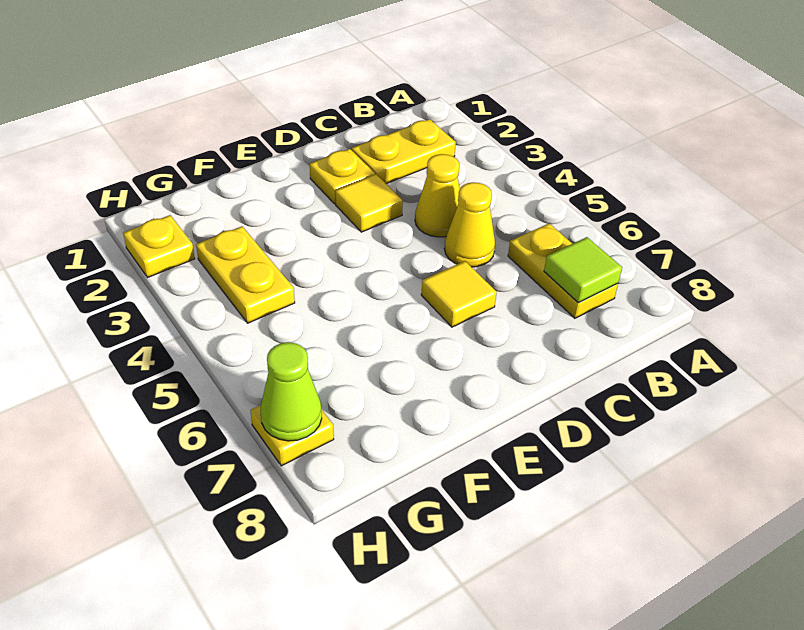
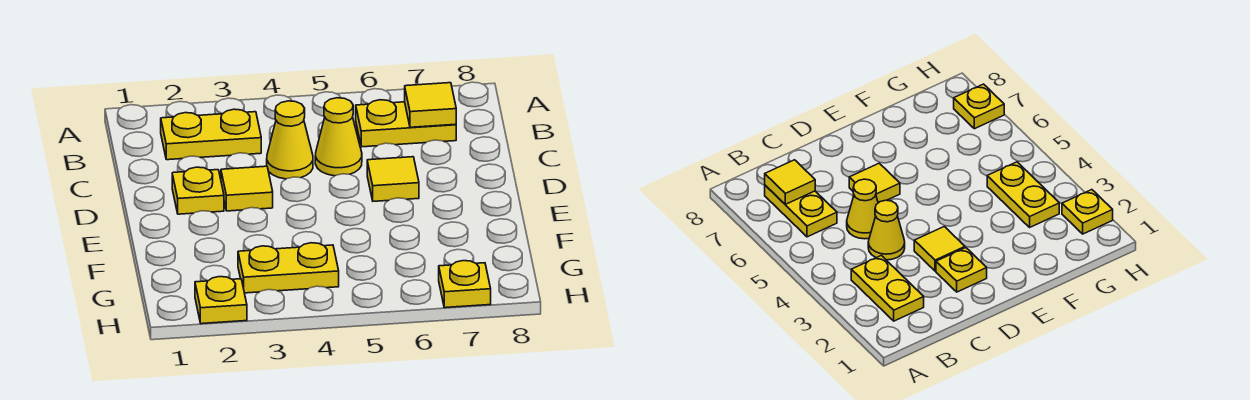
yellow 1x2 plate [352,119,456,184] -> yellow 1x2 plate turned to [161,109,261,160]
lime 1x1 tile [544,237,622,303] -> yellow 1x1 tile [405,83,456,127]
lime 1x1 cone [261,342,322,441] -> none

